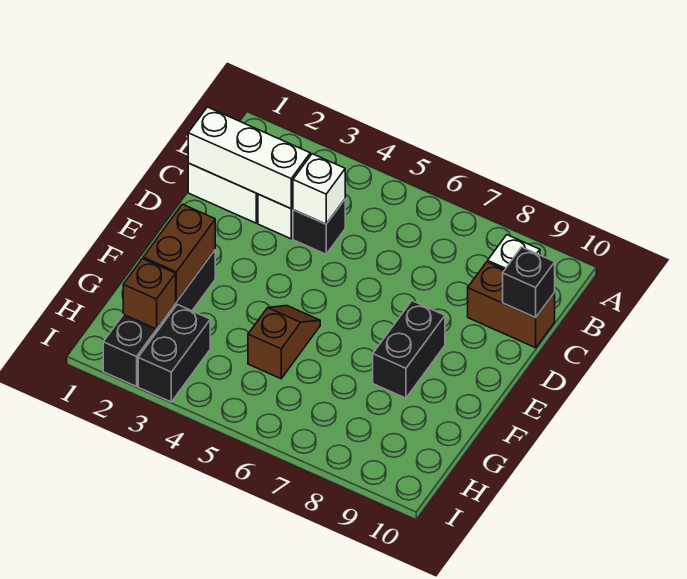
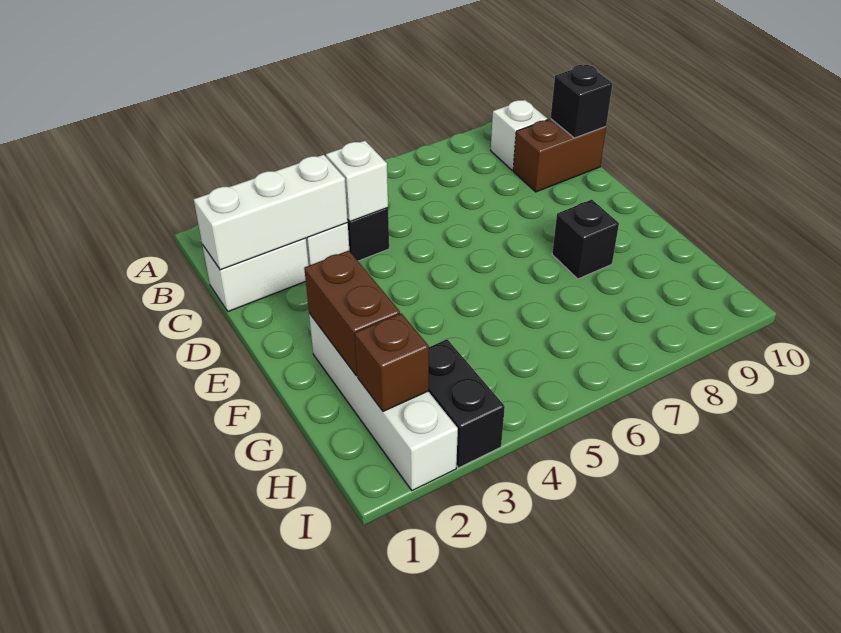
black 1x2 brick [373,301,445,398] -> black 1x1 brick [552,200,619,279]
black 1x4 brick [103,250,215,386] -> white 1x4 brick [309,313,458,491]
brown 1x2 slope [248,306,320,379] -> none

